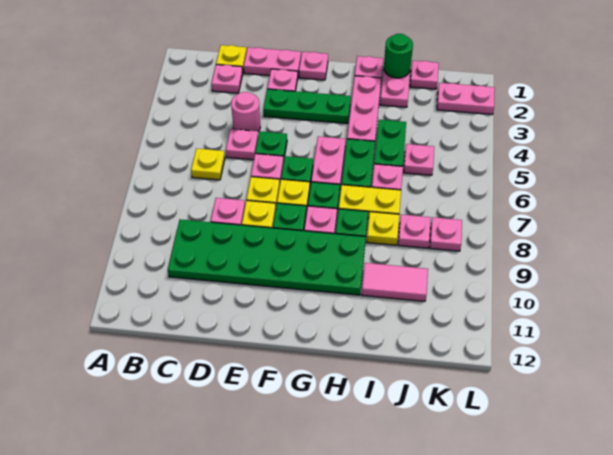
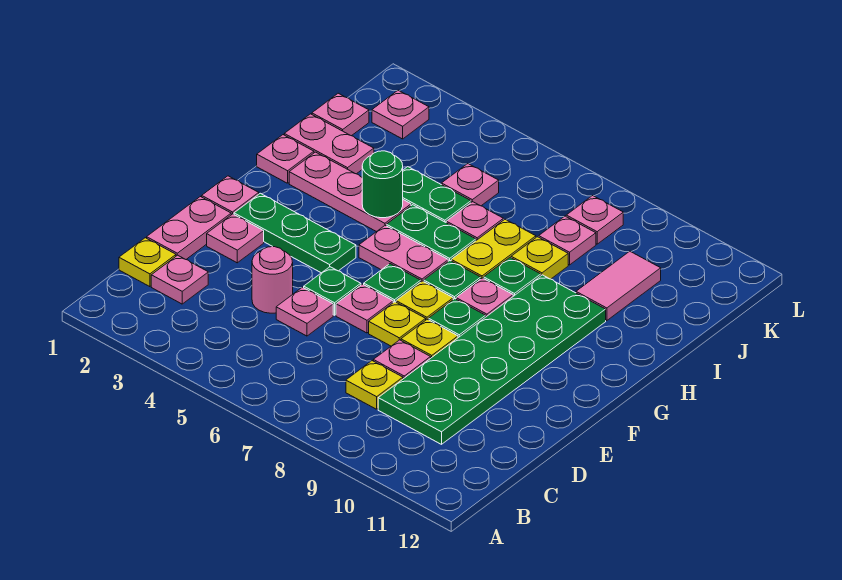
yellow 1x1 plate [191,148,225,180] -> yellow 1x1 plate moved to [346,361,403,409]
green 1x3 plate [264,89,351,124] -> green 1x3 plate turned to [234,193,356,273]
green 1x1 round brick [384,34,413,78] -> green 1x1 round brick moved to [362,151,403,218]
pink 1x2 plate [437,83,495,114] -> pink 1x1 plate [372,90,429,139]

